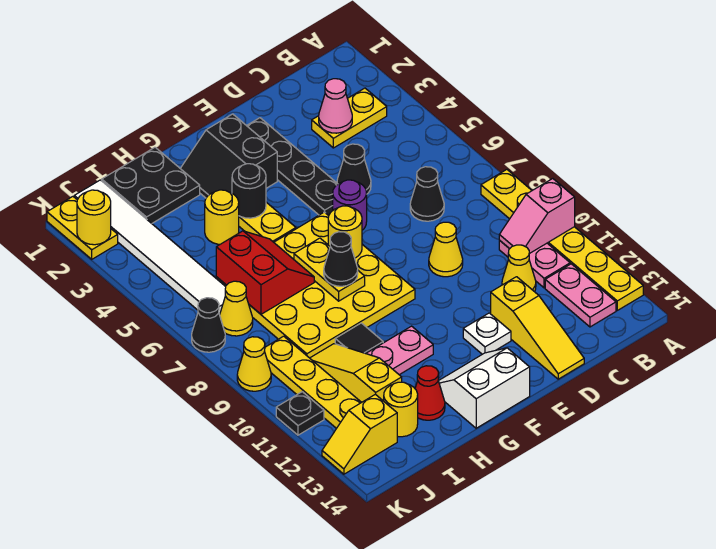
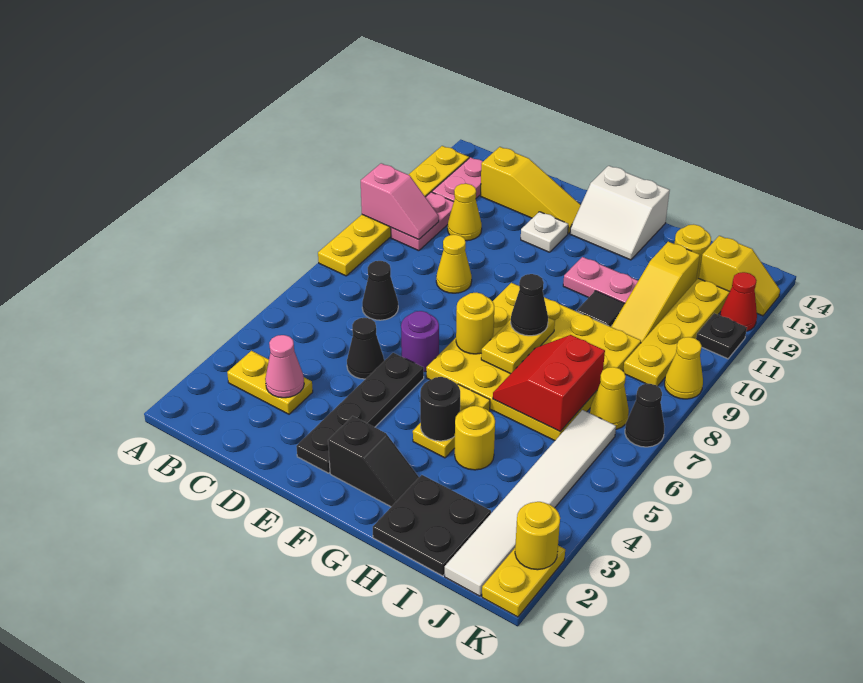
yellow 1x3 slope [491,277,584,379] -> yellow 1x3 slope turned to [481,147,581,234]
black 2x2 slope [180,114,277,198] -> black 1x2 slope [328,416,419,507]
red 1x1 cone [415,366,445,420] -> red 1x1 cone moved to [720,272,757,331]

